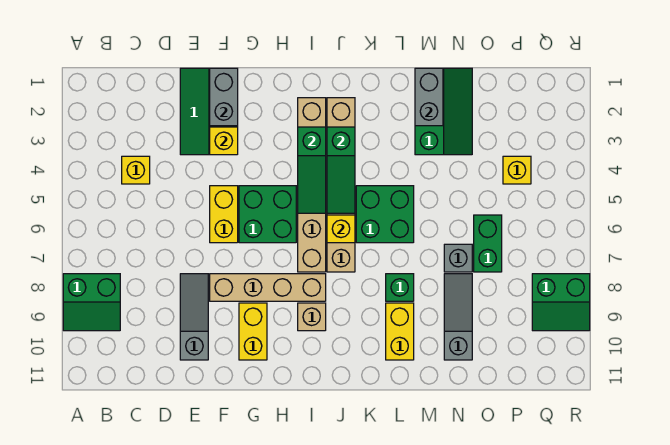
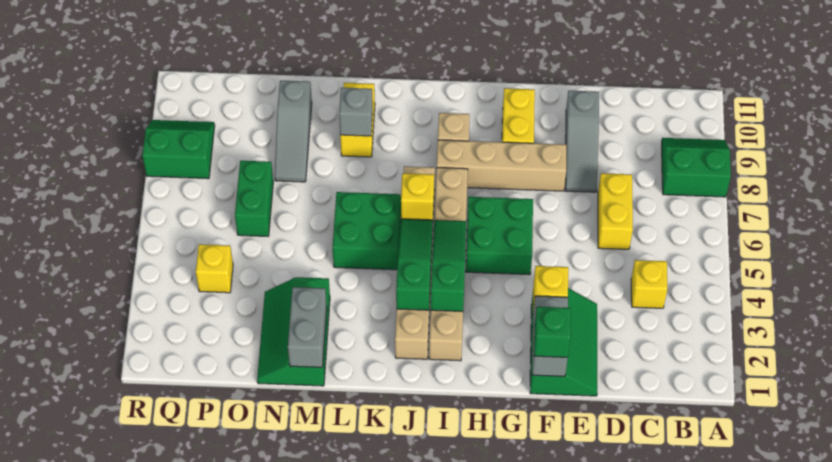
yellow 1x2 brick [210,186,238,243] -> yellow 1x2 brick moved to [598,173,633,249]
green 1x1 brick [386,274,414,301] -> green 1x1 brick moved to [534,307,571,358]
grey 1x1 brick [444,244,472,272] -> grey 1x1 brick moved to [339,88,373,136]

